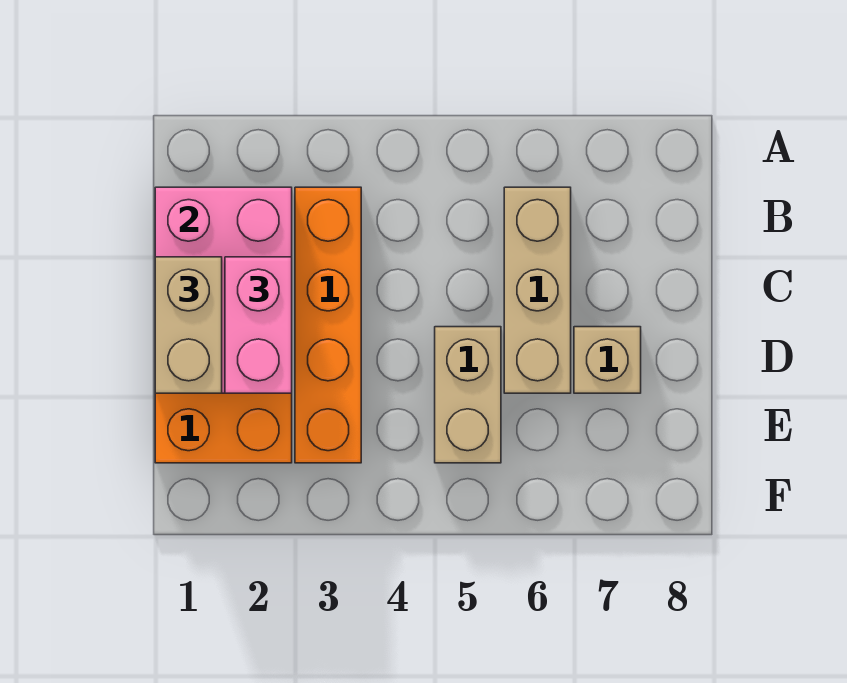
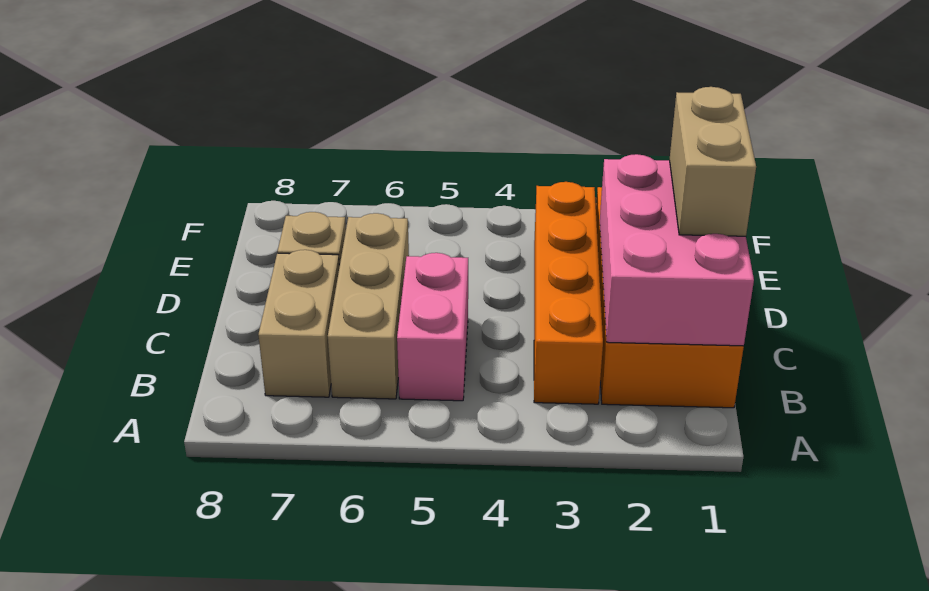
pink 1x2 brick [225,257,292,393] -> pink 1x2 brick moved to [397,253,468,401]
tan 1x2 brick [435,327,501,463] -> tan 1x2 brick moved to [258,250,339,397]

